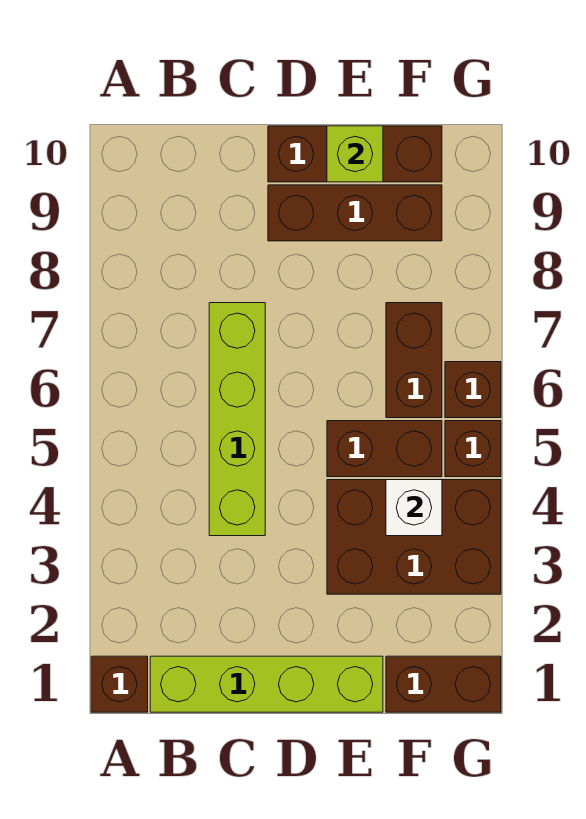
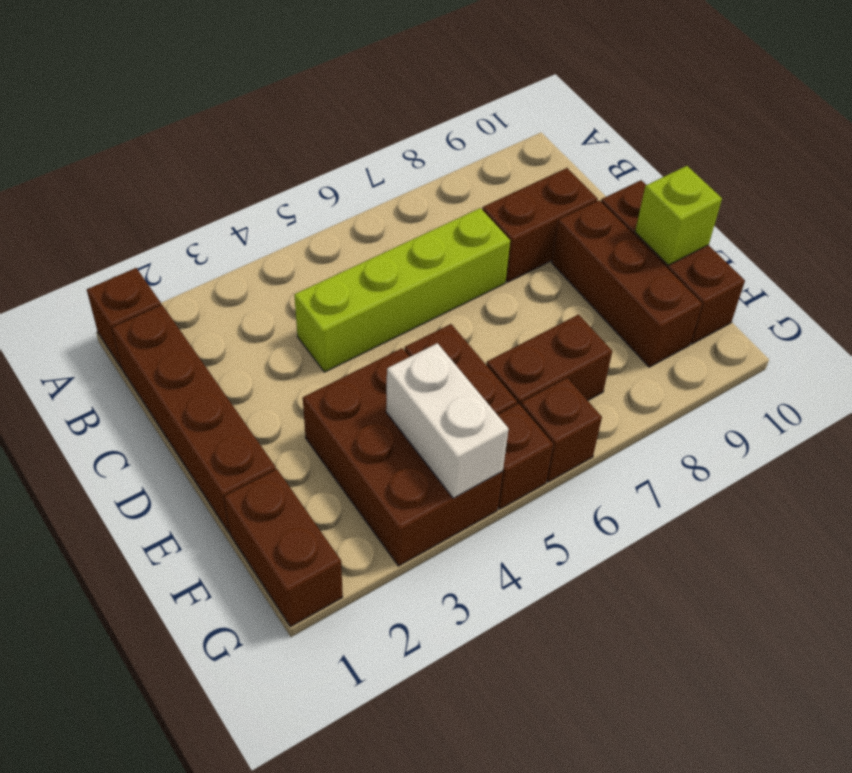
lime 1x4 brick [150,656,383,712] -> brown 1x4 brick [112,305,276,533]
none -> brown 1x2 brick [482,168,598,282]
white 1x1 brick [386,480,442,536] -> white 1x2 brick [386,343,509,498]

